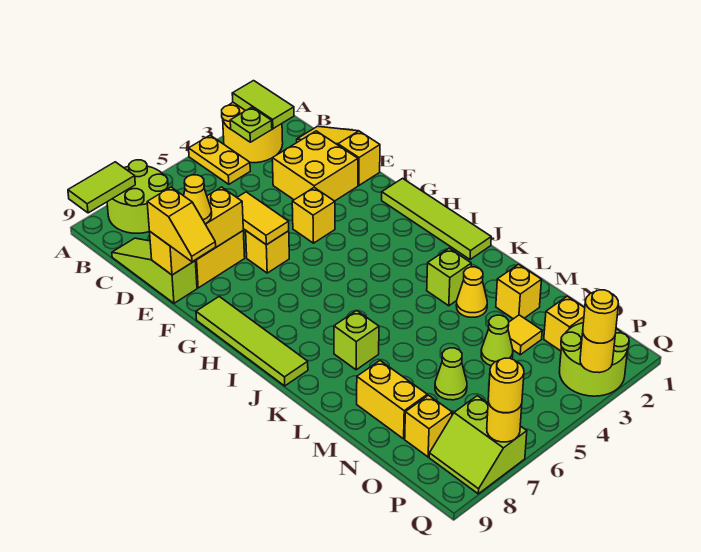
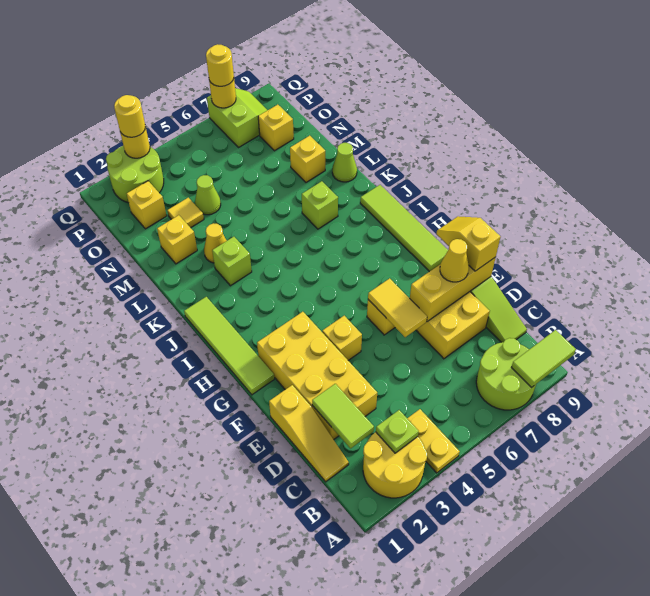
lime 1x2 tile [232,81,294,129] -> lime 1x2 tile moved to [312,384,374,448]
yellow 2x2 brick [272,131,358,201] -> yellow 2x4 brick [257,312,377,440]
yellow 1x2 brick [357,361,427,439] -> yellow 1x1 brick [290,136,325,182]
lime 1x1 cone [435,348,467,400] -> lime 1x1 cone moved to [332,143,357,182]

